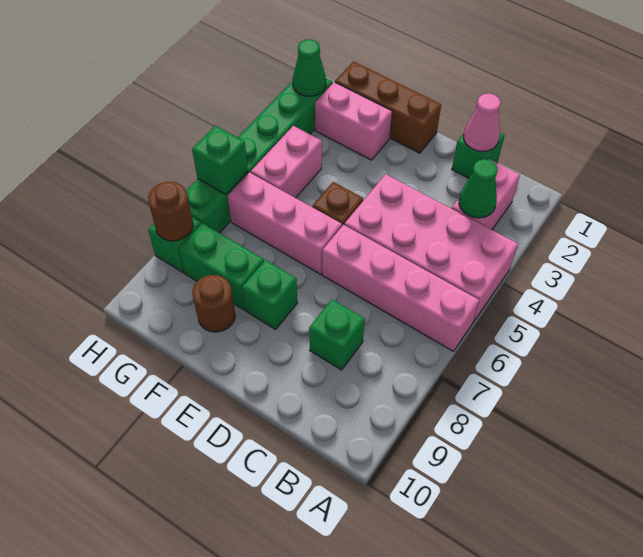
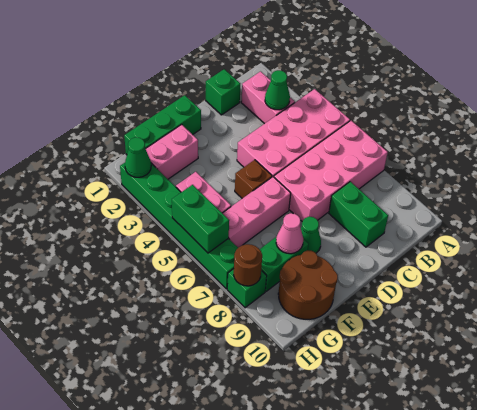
pink 1x4 brick [322,225,479,351] -> pink 2x4 brick [274,121,388,221]
pink 1x1 cone [464,94,501,151] -> pink 1x1 cone moved to [276,213,303,254]
green 1x1 brick [309,299,365,370] -> green 1x2 brick [329,182,388,247]
brown 1x3 brick [335,61,441,153] -> green 1x3 brick [124,95,201,155]
green 1x1 brick [242,260,298,329] -> green 1x1 cone [301,217,321,253]
brown 1x1 round brick [192,275,235,332] -> brown 2x2 round brick [278,250,338,319]
green 1x1 brick [192,126,248,195] -> green 1x2 brick [172,185,229,253]

